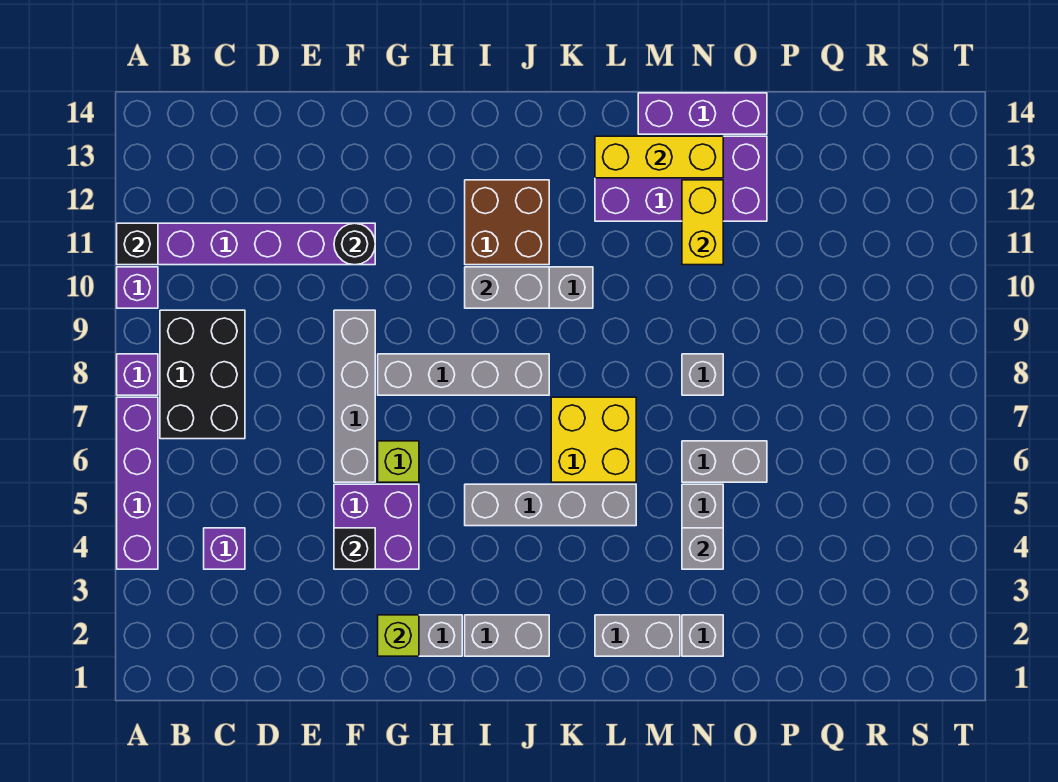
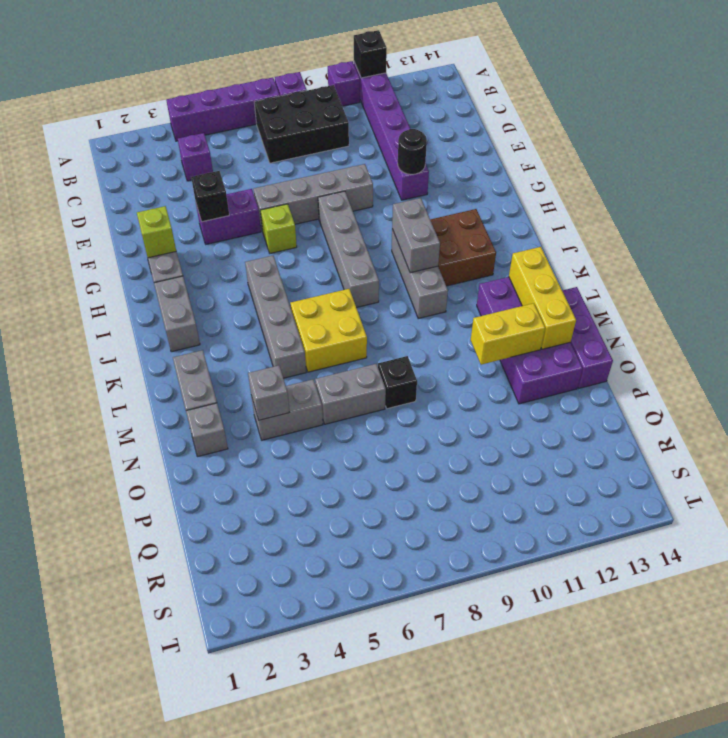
purple 2x2 brick [334,484,419,569] -> purple 1x2 brick [196,189,261,244]
grey 1x2 brick [682,441,767,482] -> grey 1x2 brick turned to [315,364,386,424]
grey 1x1 brick [682,354,723,395] -> black 1x1 brick [378,356,417,409]

